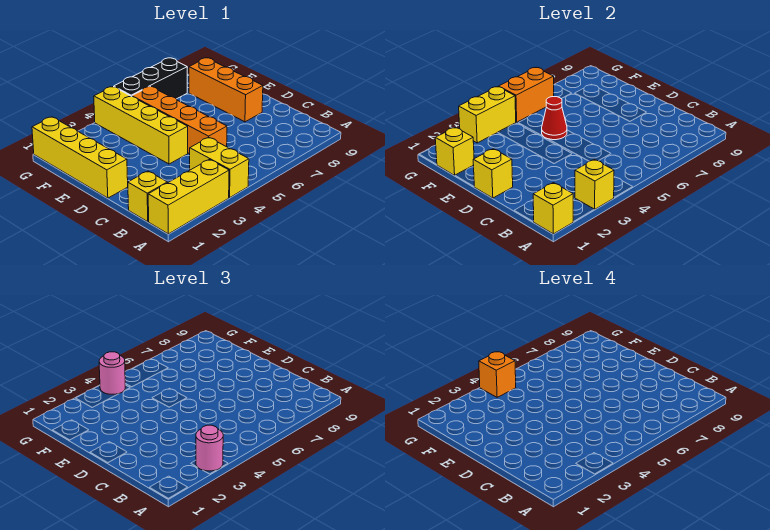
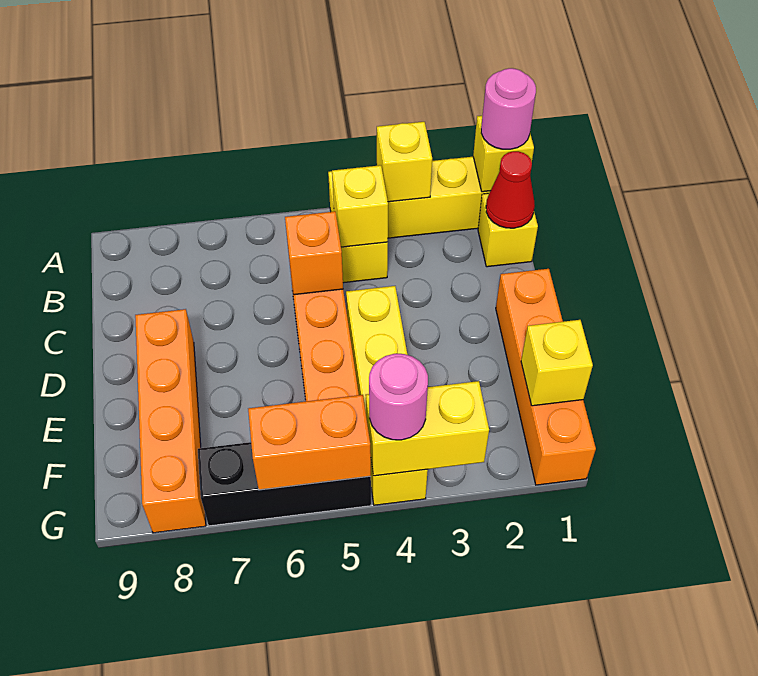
pink 1x1 round brick [196,425,223,471] -> pink 1x1 round brick moved to [481,68,536,149]
yellow 1x4 brick [32,117,128,198] -> orange 1x4 brick [496,269,596,485]
yellow 1x1 brick [473,149,513,198] -> yellow 1x1 brick moved to [332,165,388,247]
orange 1x3 brick [189,58,263,122] -> orange 1x4 brick [135,309,206,533]
red 1x1 cone [542,97,567,140] -> red 1x1 cone moved to [486,151,535,228]
orange 1x1 brick [479,352,516,397] -> orange 1x1 brick moved to [285,211,343,295]

